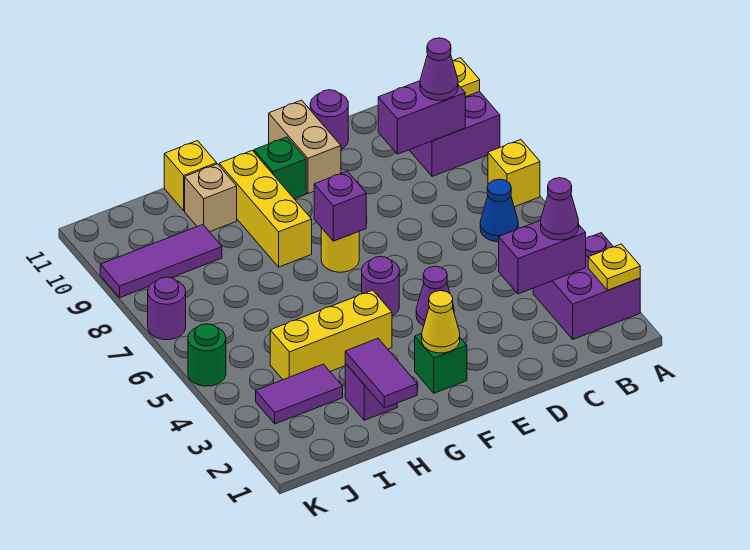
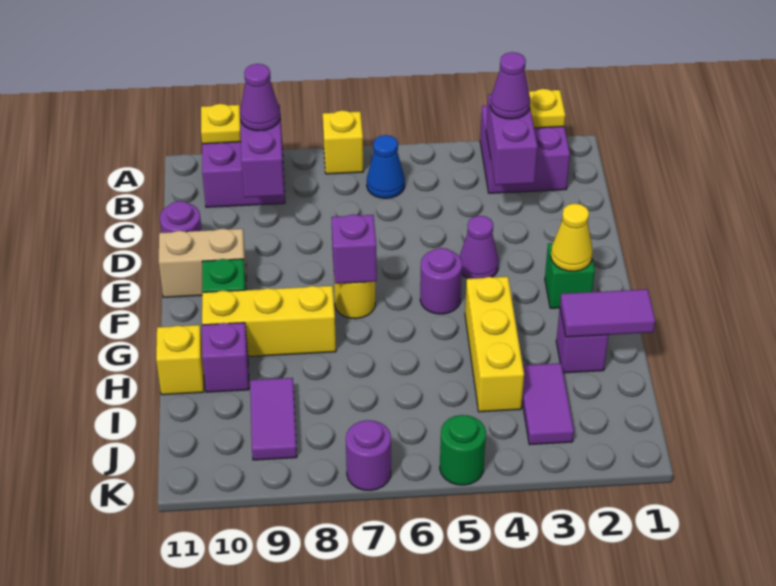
tan 1x1 brick [185,164,237,232] -> purple 1x1 brick [202,323,249,392]
purple 1x3 tile [100,225,222,297] -> purple 1x2 tile [250,378,297,460]

